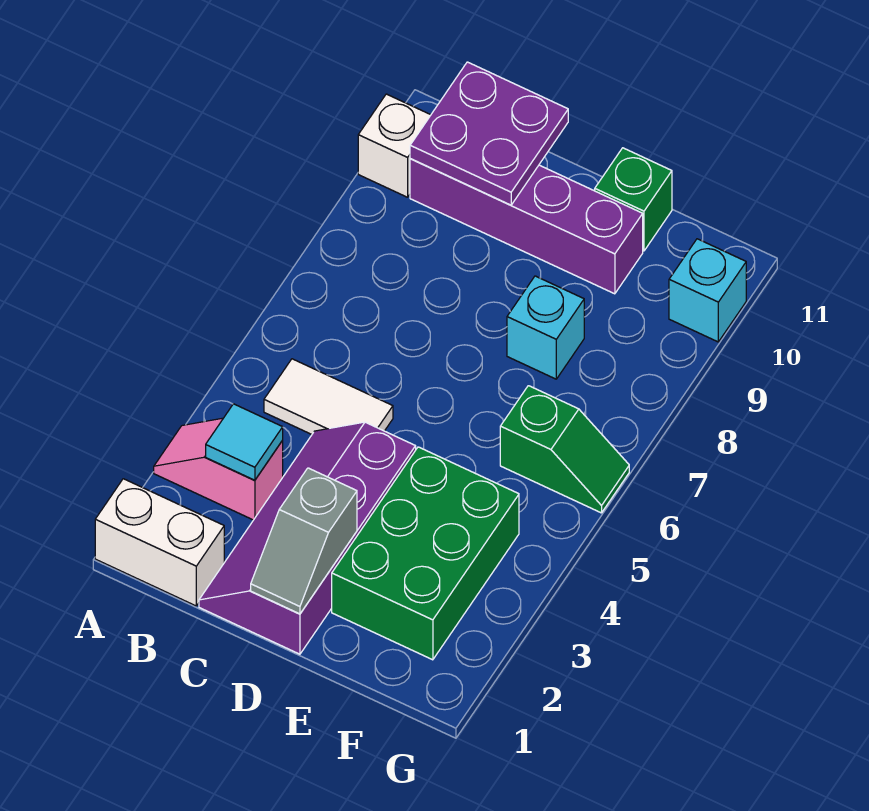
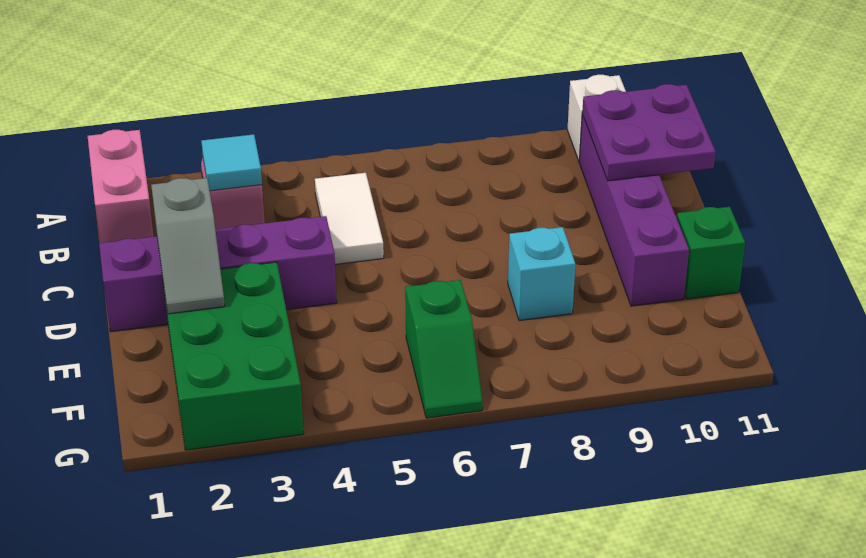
white 1x2 brick [95,479,224,606] -> pink 1x2 brick [88,130,154,243]
grey 1x2 slope [251,468,357,614] -> grey 1x2 slope turned to [151,178,225,314]
green 2x3 brick [332,447,519,660] -> green 2x3 brick turned to [163,262,304,450]
cyan 1x1 brick [669,239,746,342] -> none

